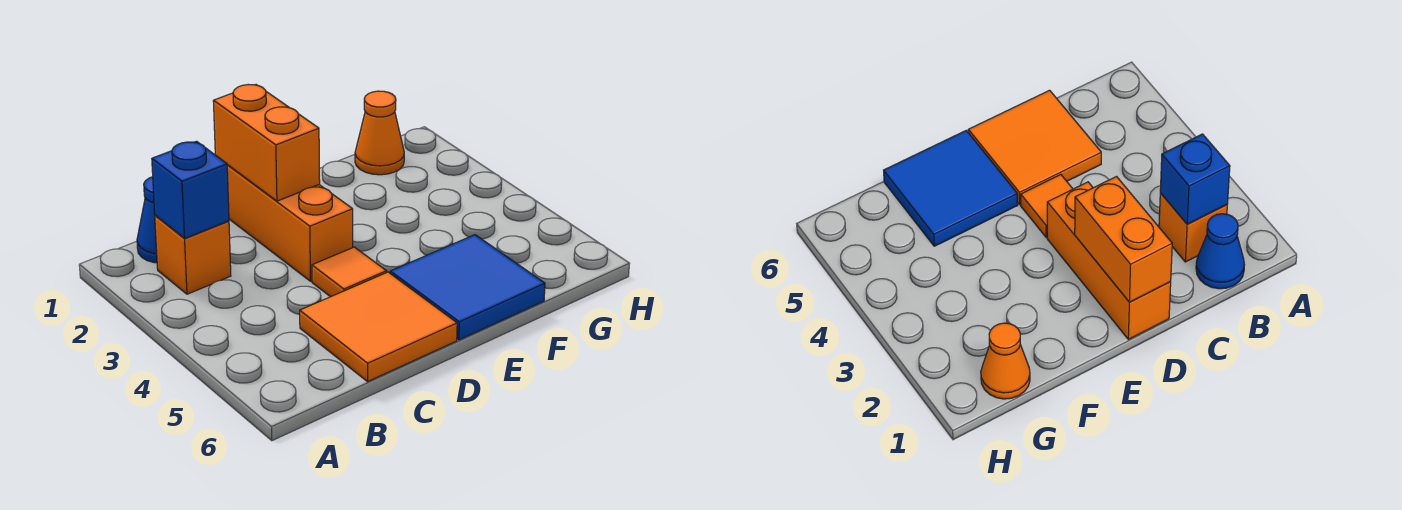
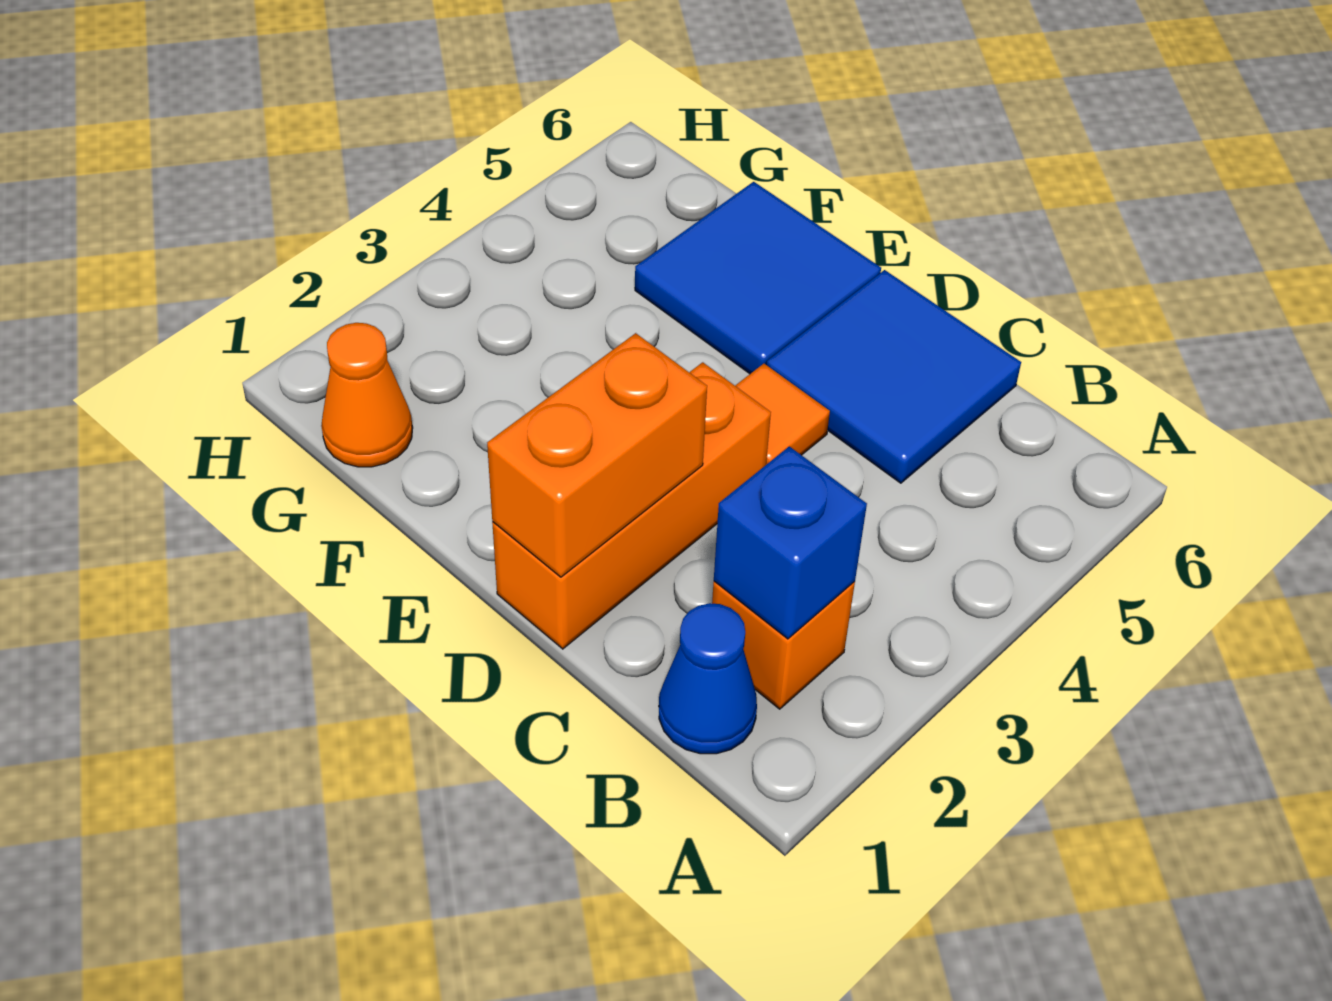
orange 2x2 tile [300,272,457,382] -> blue 2x2 tile [767,270,1021,483]

